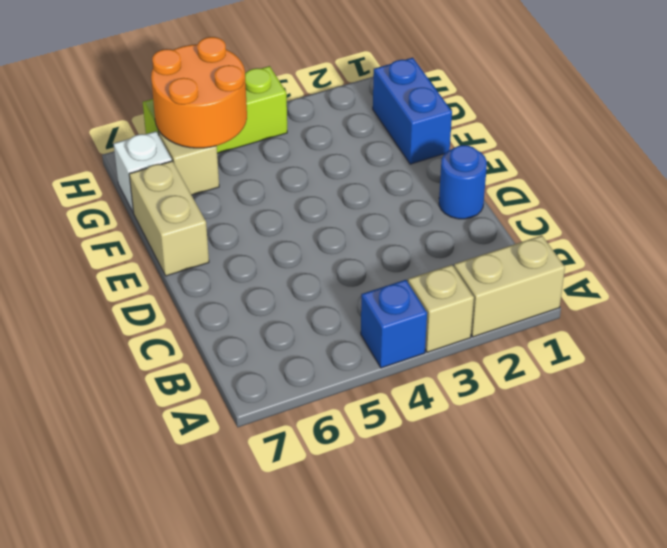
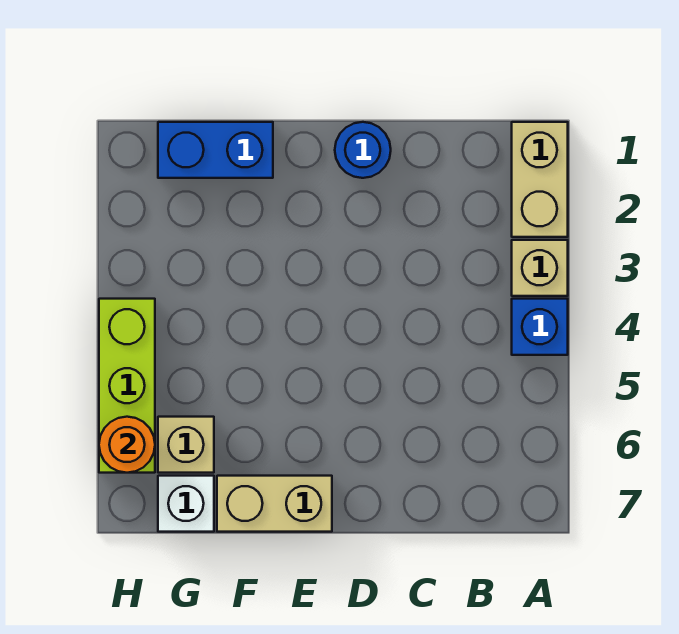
orange 2x2 round brick [151,37,247,148] -> orange 1x1 round brick [99,417,155,473]

